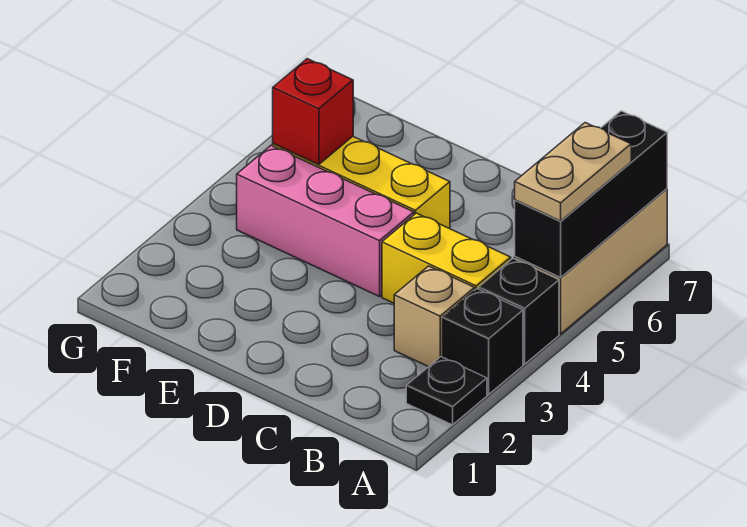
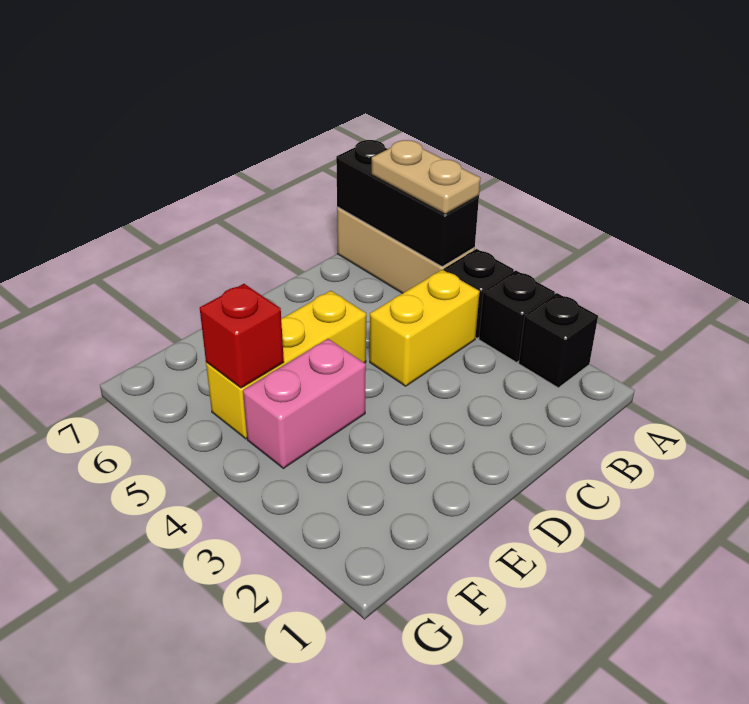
black 1x1 plate [406,357,487,425] -> black 1x1 brick [519,293,598,388]
tan 1x1 brick [394,266,475,367] -> none
pink 1x3 brick [237,145,414,297] -> pink 1x2 brick [243,339,366,468]

